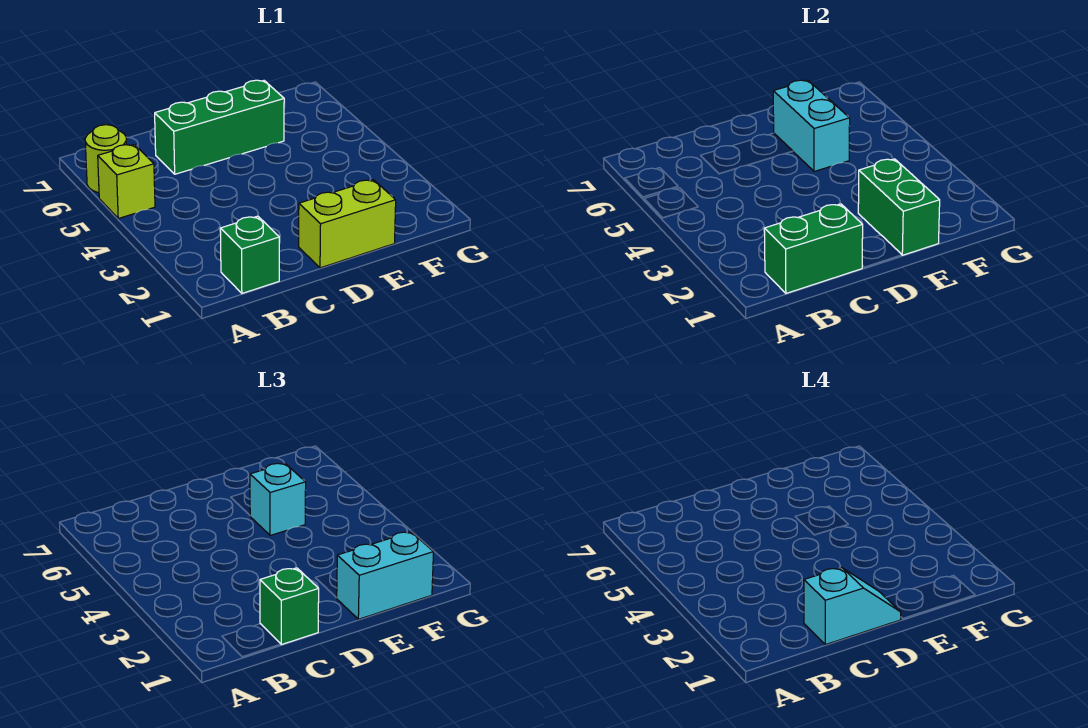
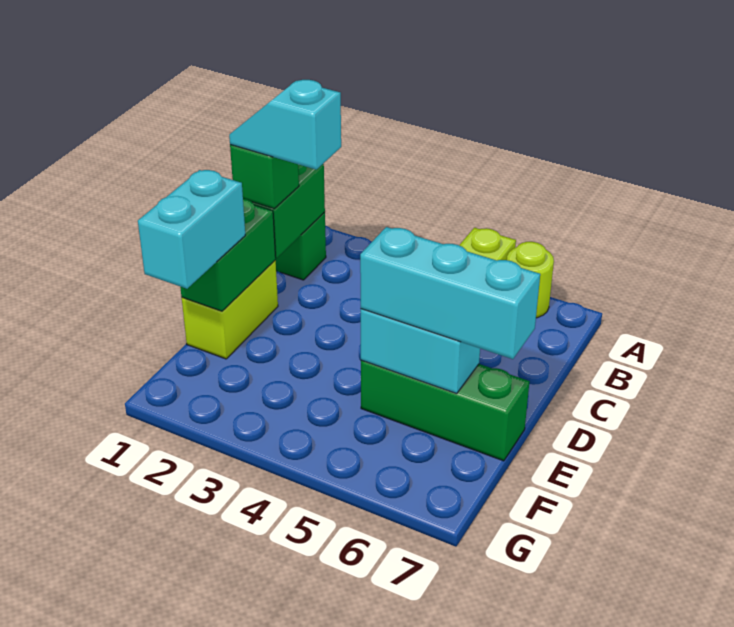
cyan 1x2 slope [804,568,901,645] -> cyan 1x2 slope turned to [229,80,341,169]
green 1x3 brick [155,80,284,174] -> green 1x3 brick turned to [361,360,529,461]
green 1x2 brick [858,159,940,255] -> green 1x2 brick turned to [180,199,276,311]
cyan 1x1 brick [250,463,306,535] -> cyan 1x3 brick [360,227,540,359]

